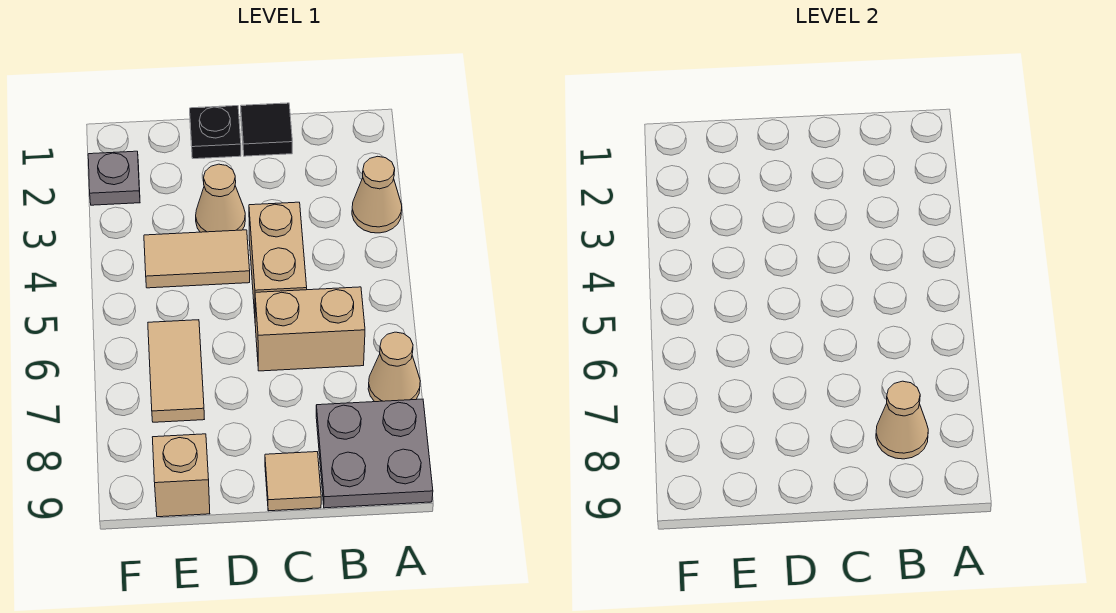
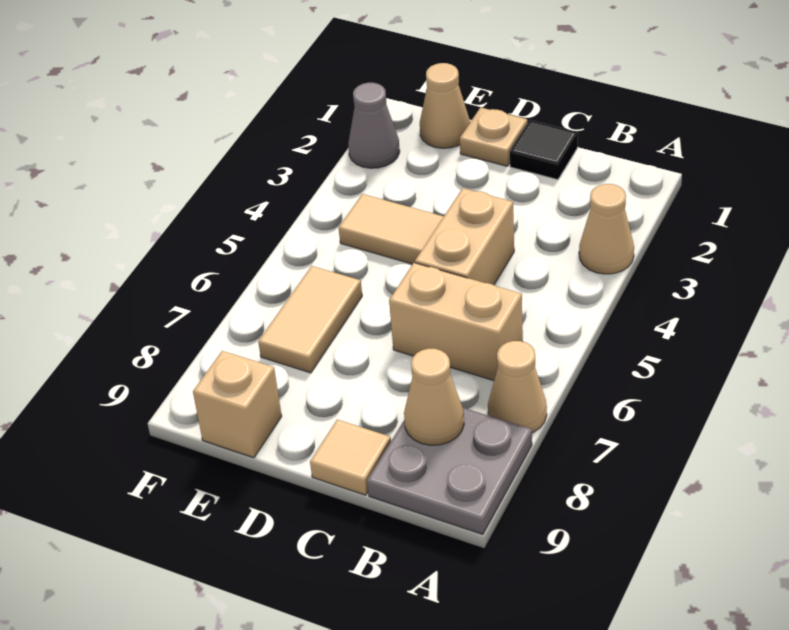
black 1x1 plate [190,106,241,159] -> tan 1x1 plate [460,107,527,166]
tan 1x1 cone [196,164,245,232] -> tan 1x1 cone moved to [420,63,470,148]
grey 1x1 plate [88,151,140,205] -> grey 1x1 cone [348,83,400,168]

